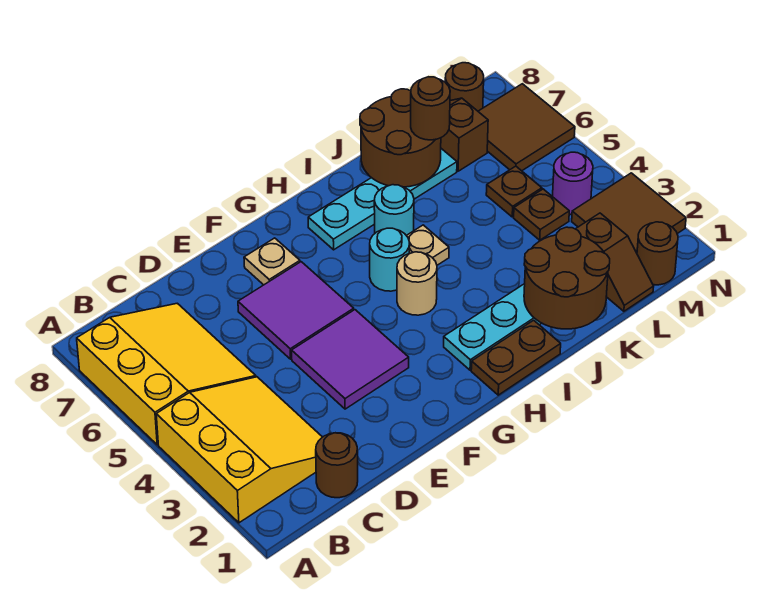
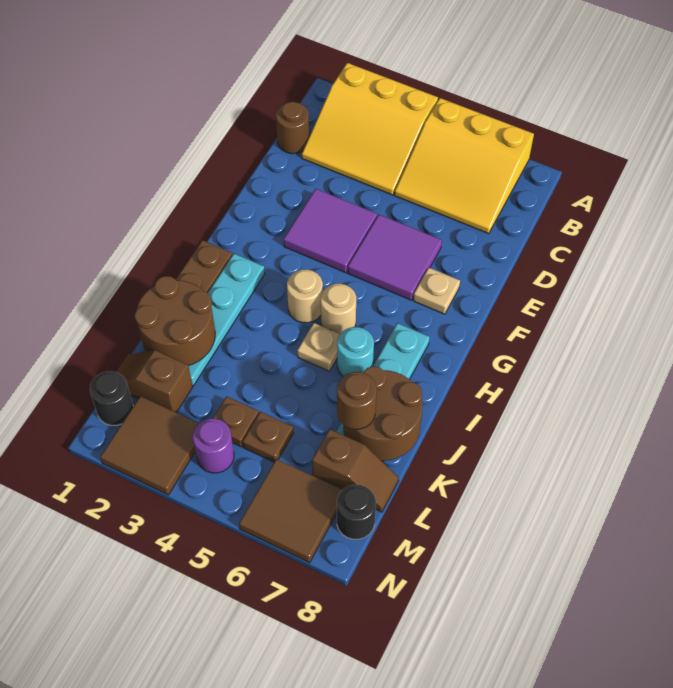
cyan 1x1 round brick [370,228,410,291] -> tan 1x1 round brick [321,284,356,334]
brown 1x1 round brick [637,222,678,285] -> black 1x1 round brick [90,371,133,425]
brown 1x1 round brick [445,63,484,111] -> black 1x1 round brick [337,485,376,539]

